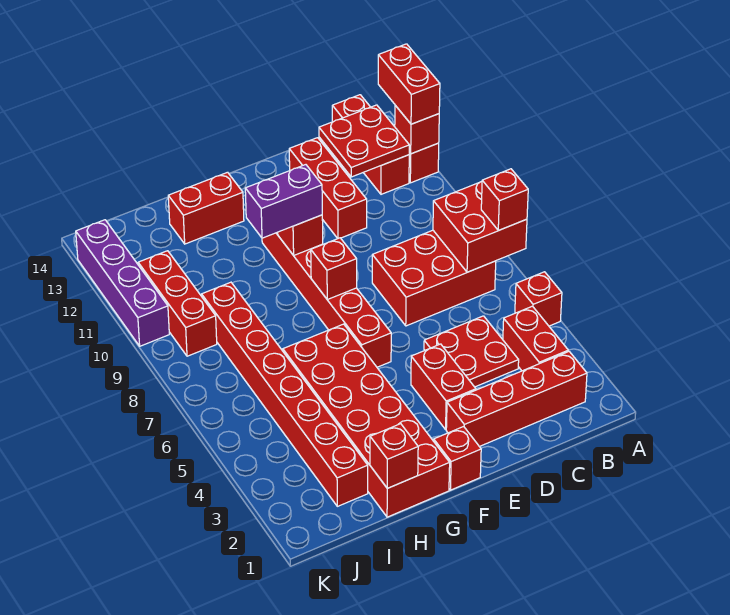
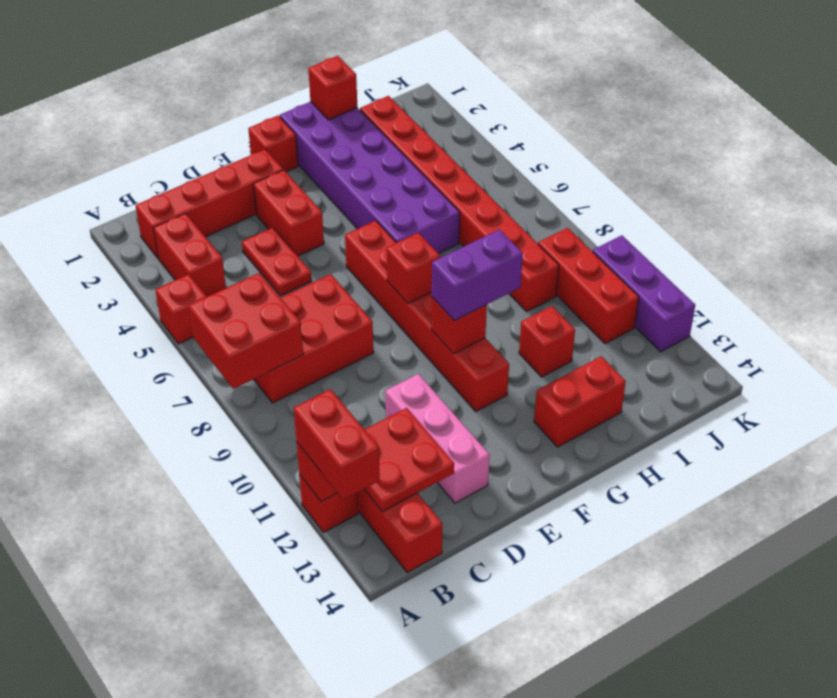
red 1x1 brick [481,169,528,230] -> red 1x1 brick moved to [519,306,575,377]
red 2x2 plate [424,316,519,387] -> red 1x2 plate [242,228,312,296]
red 1x3 brick [289,138,367,239] -> pink 1x3 brick [385,374,490,503]
red 2x6 brick [283,324,450,517] -> purple 2x6 brick [280,102,460,254]
purple 1x4 brick [76,220,169,346] -> purple 1x3 brick [593,235,695,352]

